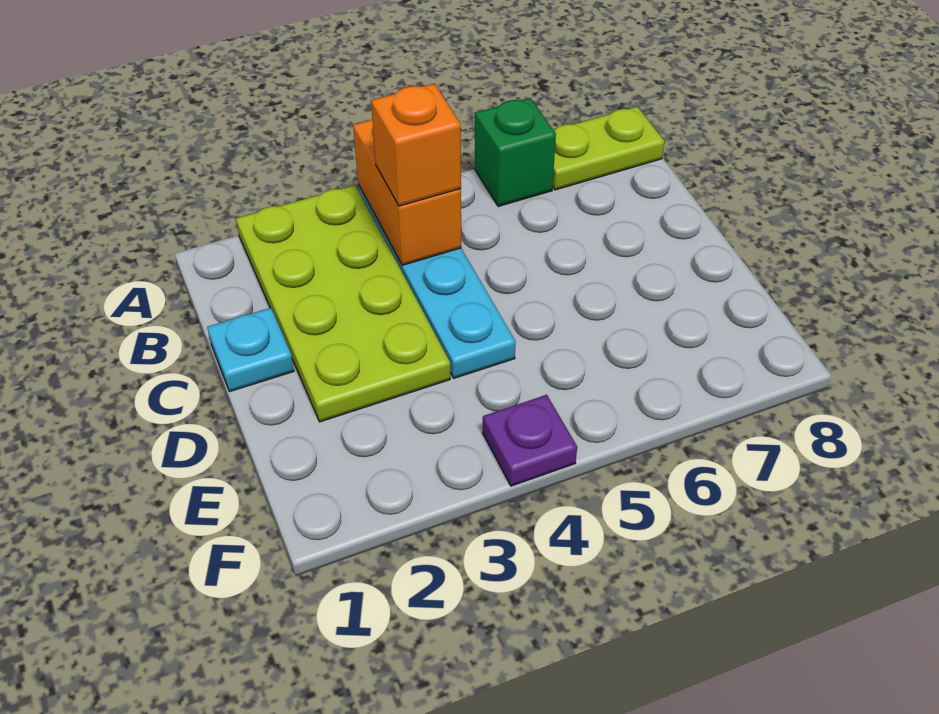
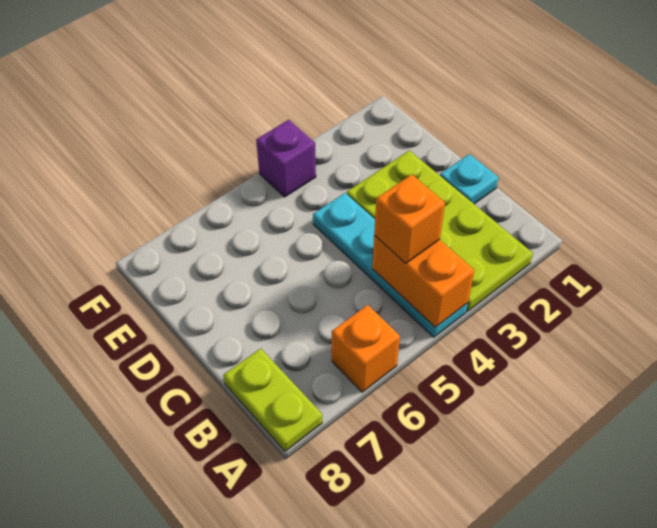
green 1x1 brick [475,98,556,207] -> orange 1x1 brick [332,305,400,392]
lime 1x2 plate [552,107,664,190] -> lime 1x2 plate turned to [223,348,322,451]
purple 1x1 plate [483,395,577,486] -> purple 1x1 brick [256,120,316,197]

